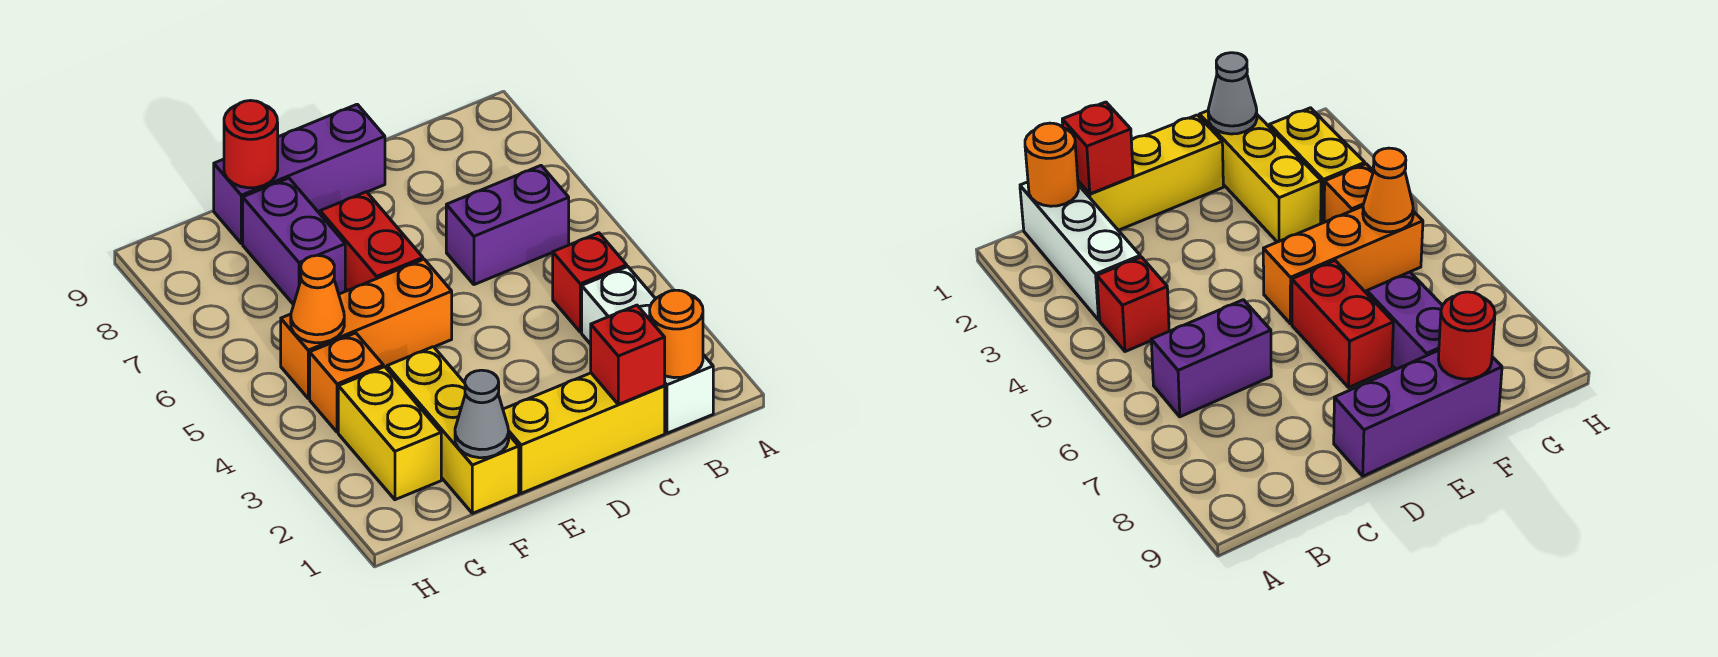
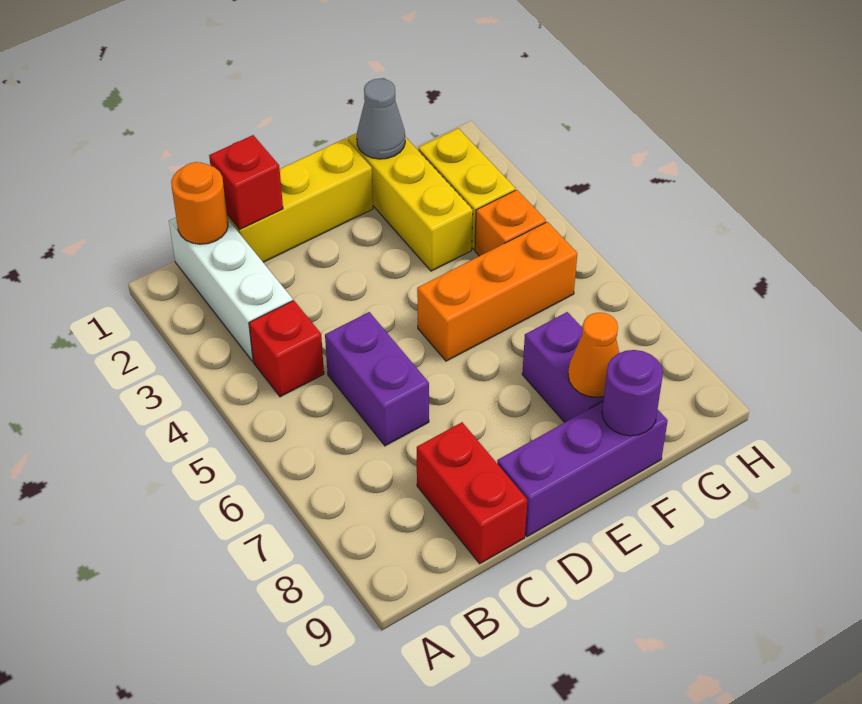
purple 1x2 brick [446,166,569,285] -> purple 1x2 brick turned to [325,312,429,446]
red 1x2 brick [320,192,423,291] -> red 1x2 brick moved to [417,422,527,564]
red 1x1 round brick [224,101,278,188] -> purple 1x1 round brick [602,350,663,436]
orange 1x1 cone [291,255,344,343] -> orange 1x1 cone moved to [568,313,619,397]

